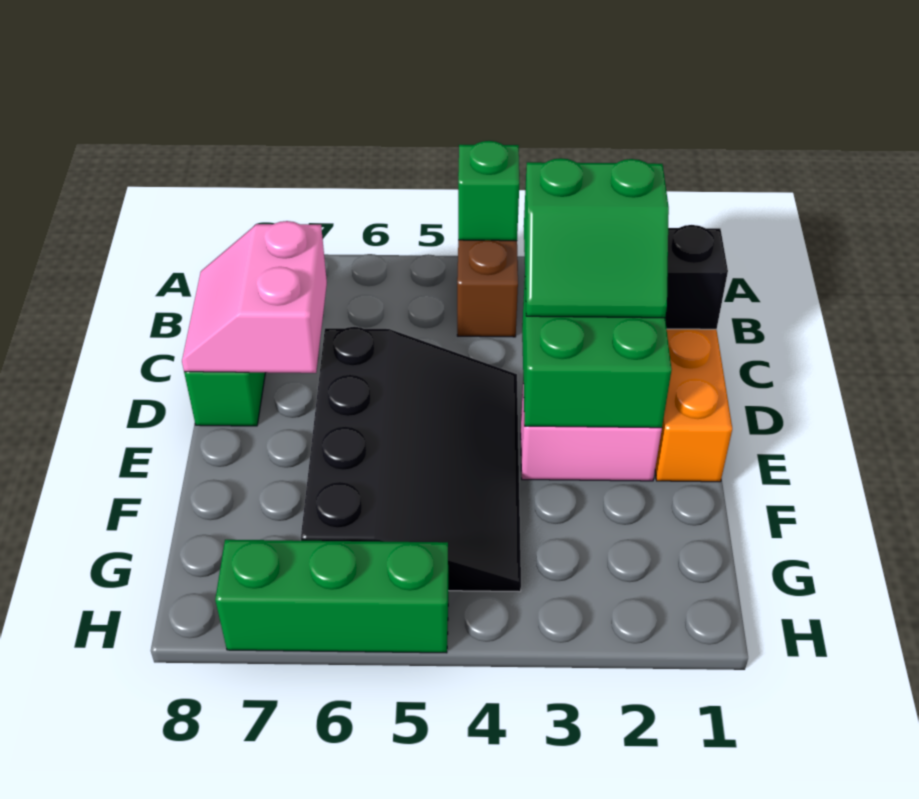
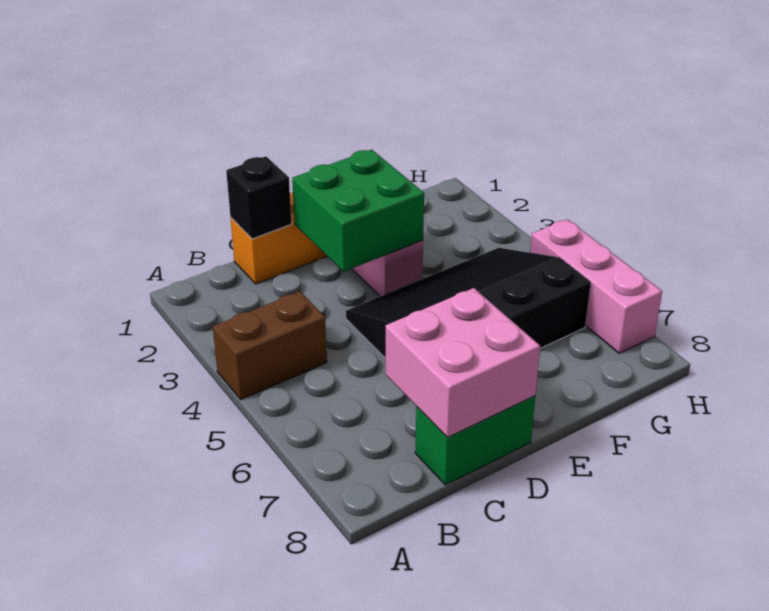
green 1x1 brick [458,141,519,241] -> none
green 2x2 slope [524,158,669,318] -> none
pink 2x2 slope [182,221,327,373] -> pink 2x2 brick [386,288,540,437]
green 1x3 brick [215,540,448,653] -> pink 1x3 brick [530,219,662,353]

